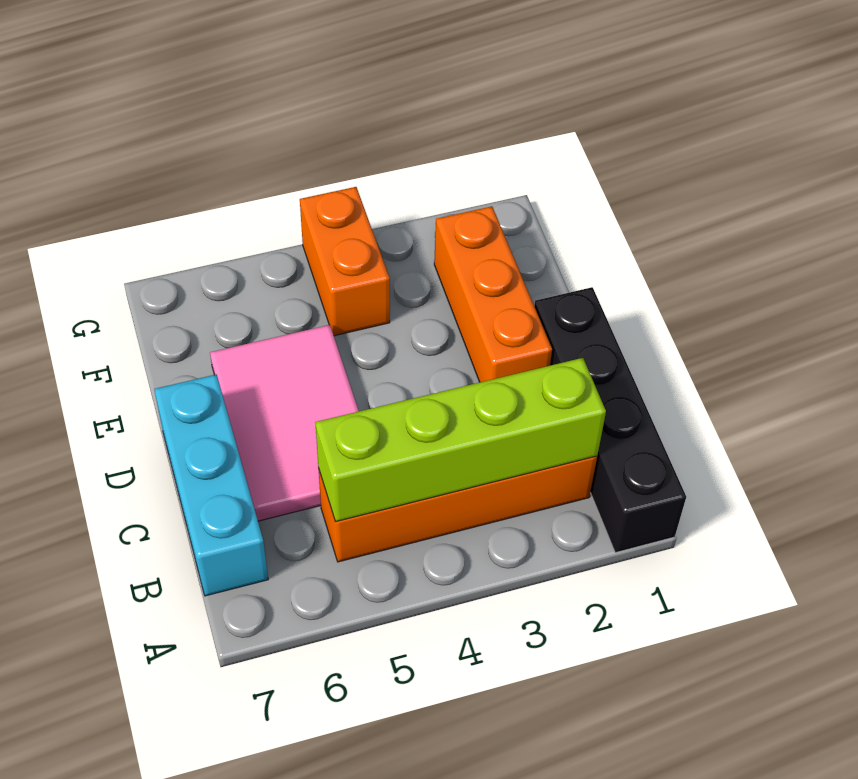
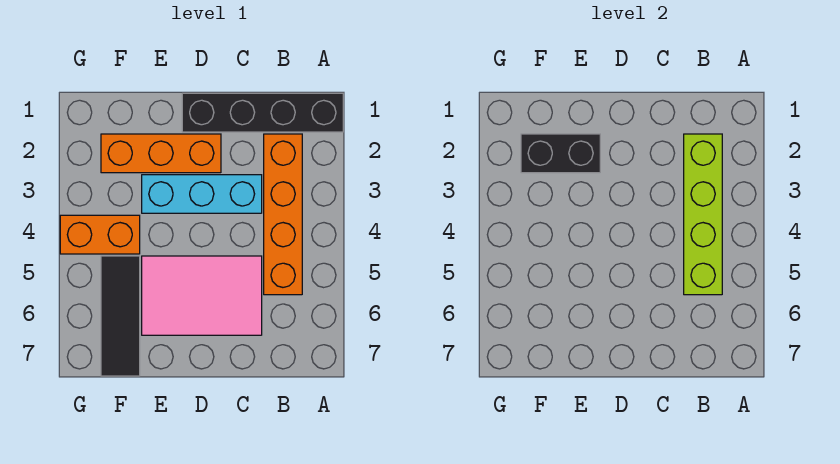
cyan 1x3 brick [154,374,268,596] -> cyan 1x3 brick moved to [142,175,262,213]
none -> black 1x2 brick [521,134,600,173]
none -> black 1x3 tile [101,256,140,376]

